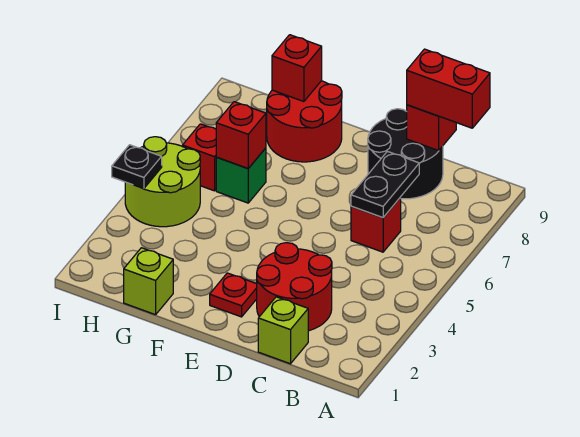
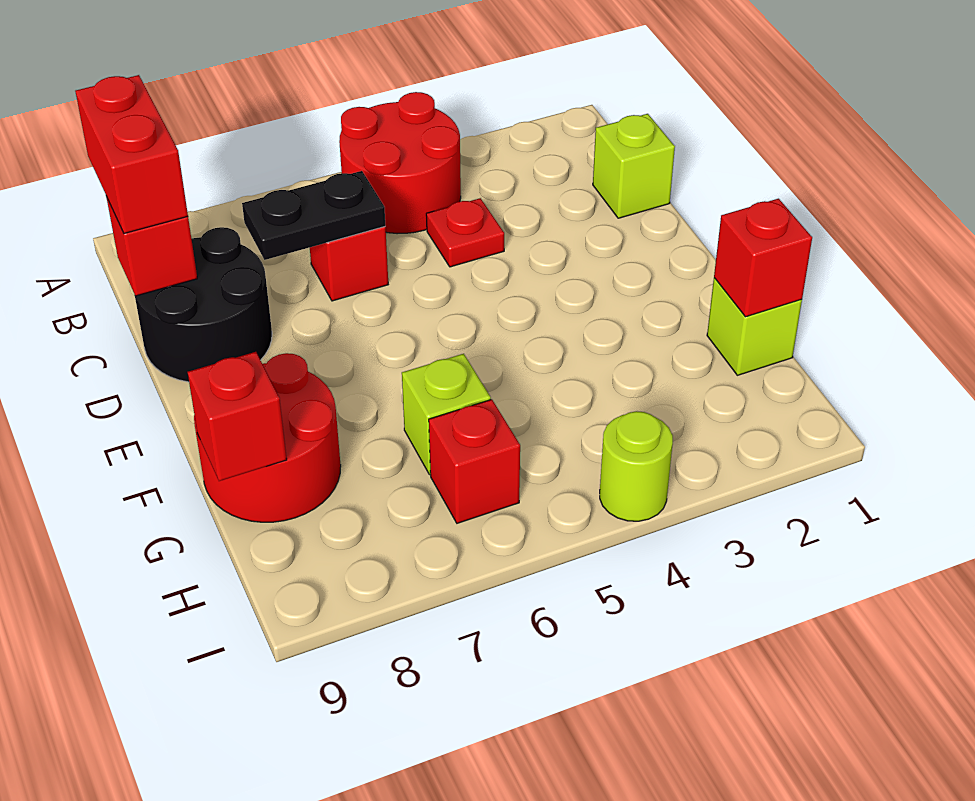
red 2x2 round brick [257,243,332,331] -> red 2x2 round brick moved to [339,92,461,234]
red 1x1 plate [210,273,257,317] -> red 1x1 plate moved to [426,198,504,267]
green 1x1 brick [216,148,266,203] -> lime 1x1 brick [402,354,491,475]
red 1x1 brick [216,102,266,168] -> red 1x1 brick moved to [714,199,812,317]
lime 2x2 round brick [125,137,200,227] -> lime 1x1 round brick [600,411,673,521]
black 1x1 plate [112,145,162,189] -> none

